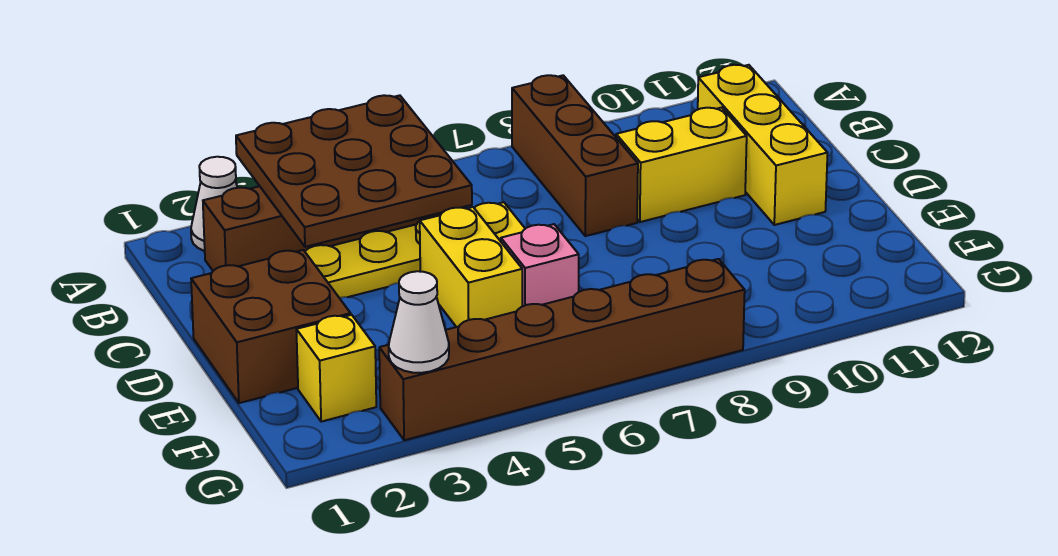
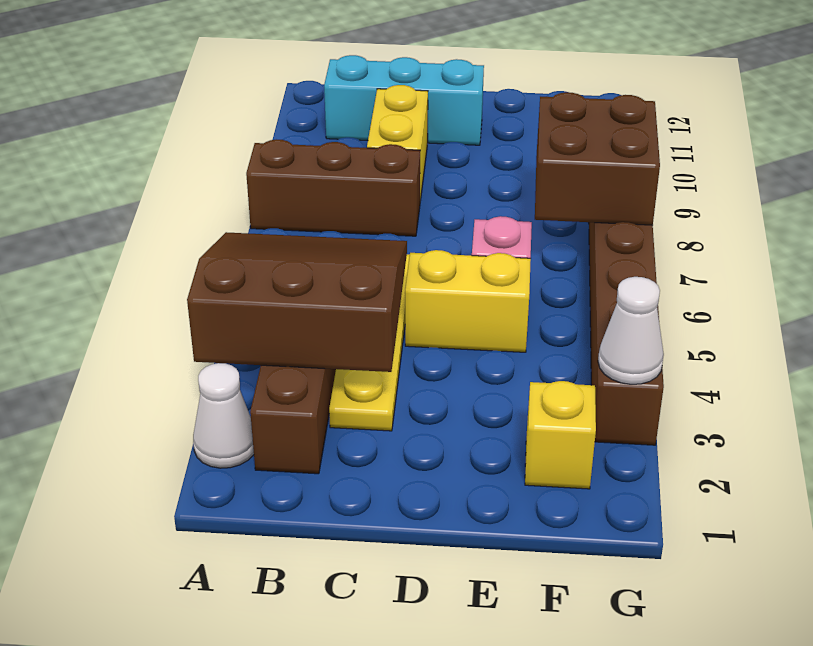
brown 3x3 plate [236,95,472,247] -> brown 3x3 slope [187,232,407,372]
yellow 1x3 brick [698,65,828,225] -> cyan 1x3 brick [324,55,484,145]
brown 2x2 brick [191,250,351,403] -> brown 2x2 brick moved to [535,92,660,225]

